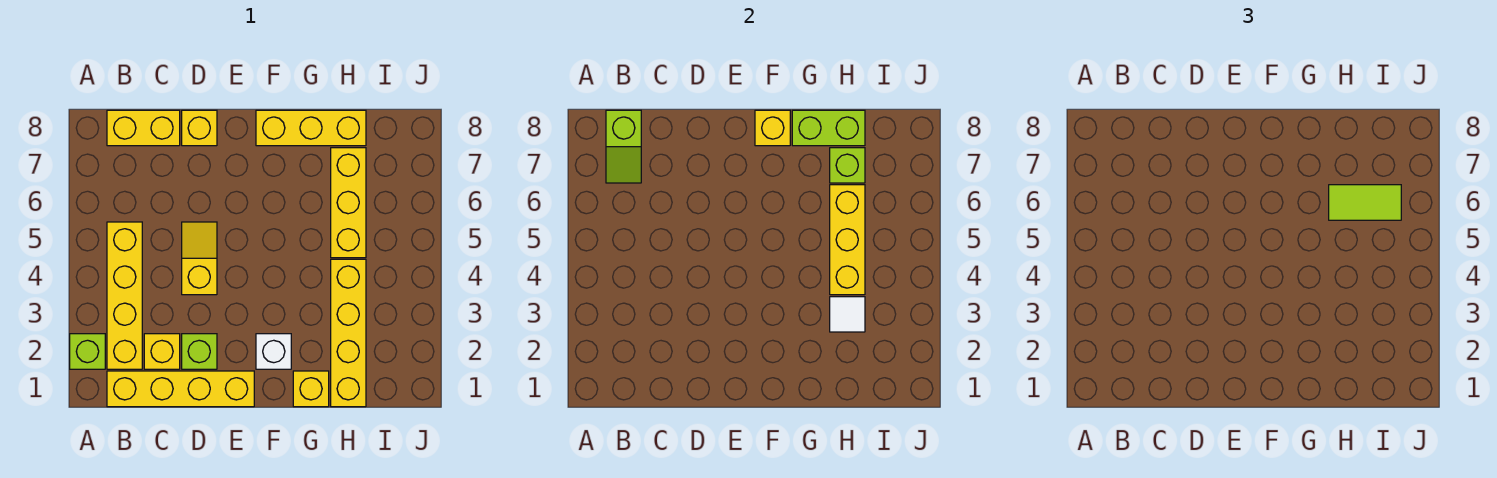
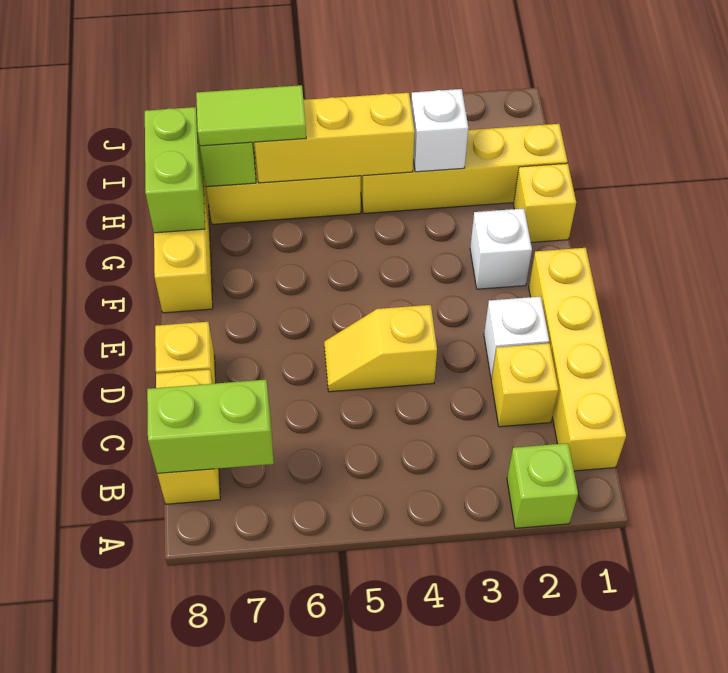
yellow 1x4 brick [107,222,142,369] -> none
lime 1x2 slope [606,110,641,183] -> lime 1x2 brick [147,380,274,474]
lime 1x1 brick [182,334,217,369] -> white 1x1 brick [484,297,549,379]
yellow 1x1 brick [755,110,790,146] -> none
white 1x1 tile [830,297,865,332] -> white 1x1 brick [411,89,468,172]
lime 1x2 tile [1329,185,1401,220] -> lime 1x2 tile turned to [196,85,306,146]

